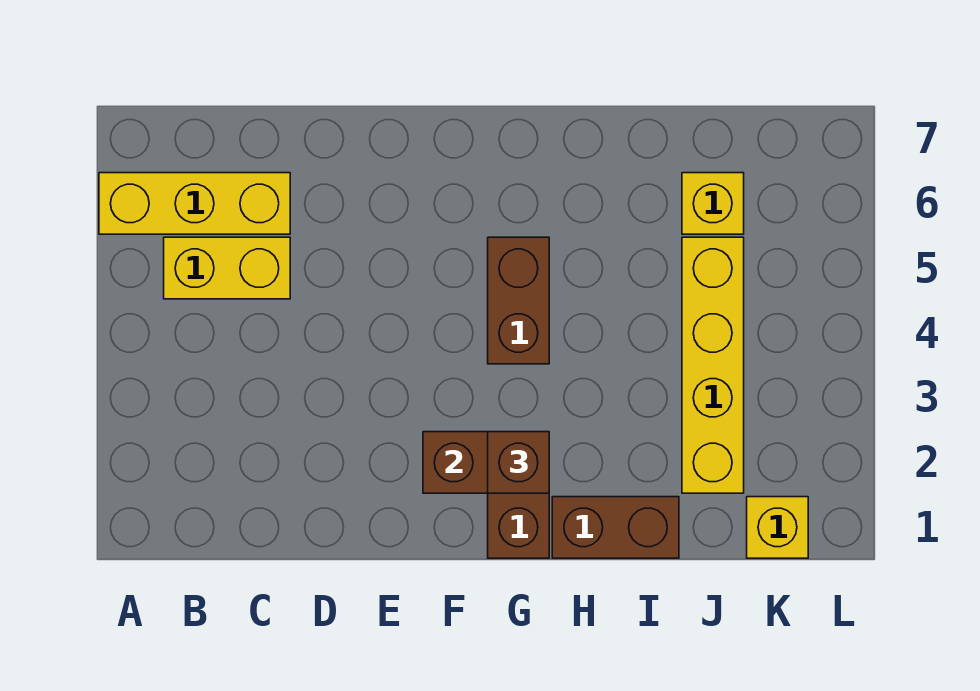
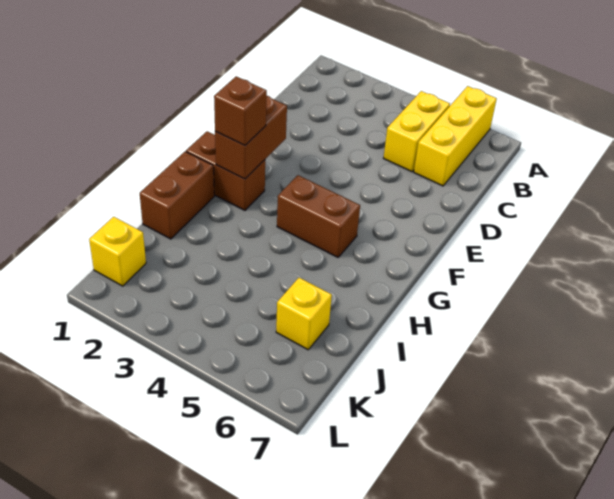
yellow 1x4 brick [682,237,744,493] -> none

